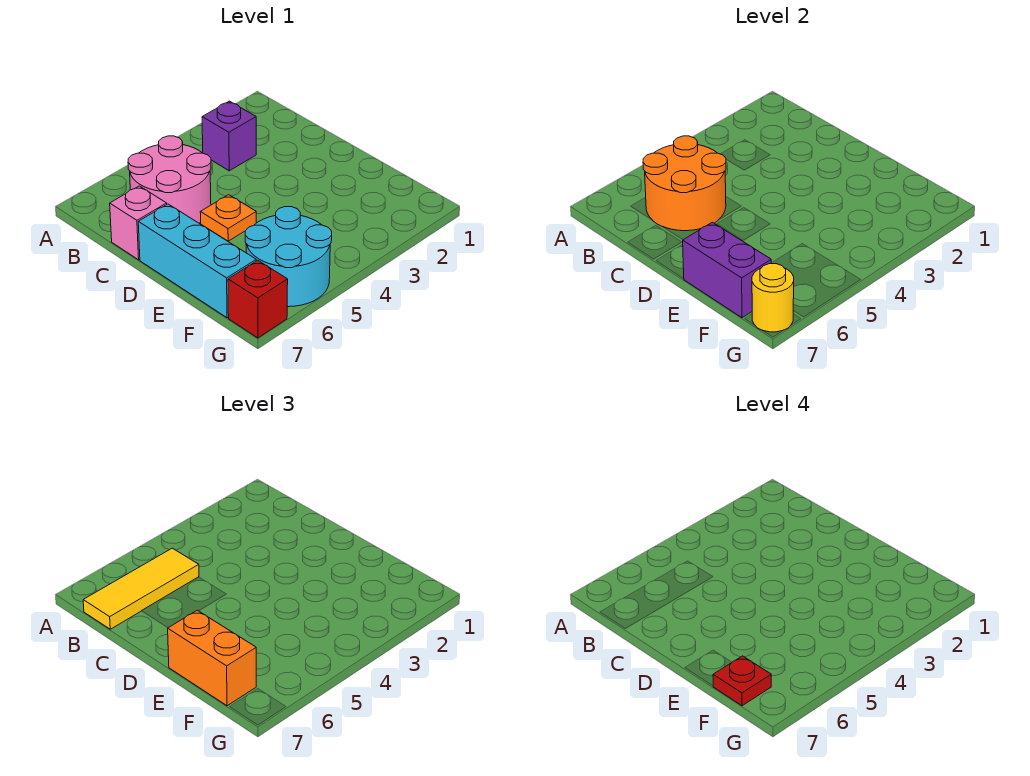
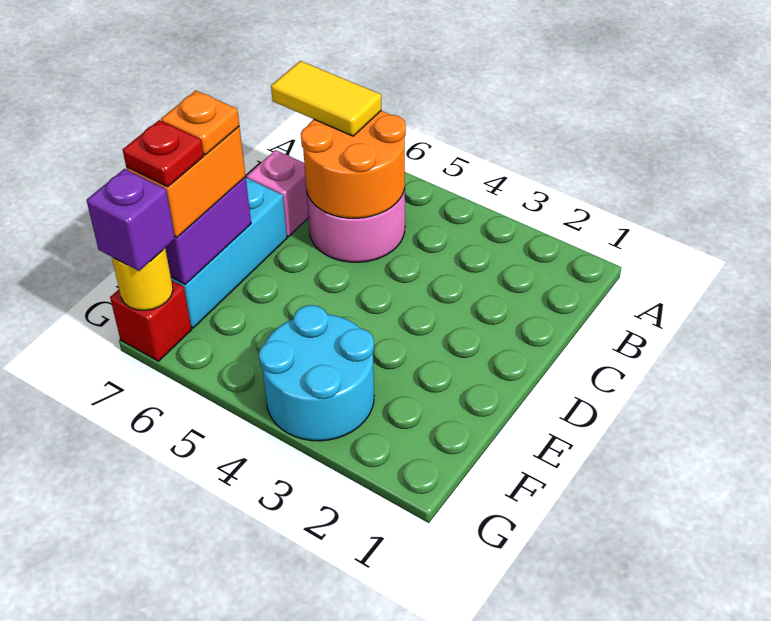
purple 1x1 brick [202,101,256,171] -> purple 1x1 brick moved to [86,169,175,271]
yellow 1x3 tile [83,548,199,629] -> yellow 1x2 tile [271,61,381,136]
orange 1x1 plate [200,195,256,241] -> orange 1x1 plate moved to [161,91,239,155]
cyan 2x2 round brick [245,207,332,307] -> cyan 2x2 round brick moved to [259,305,374,441]

